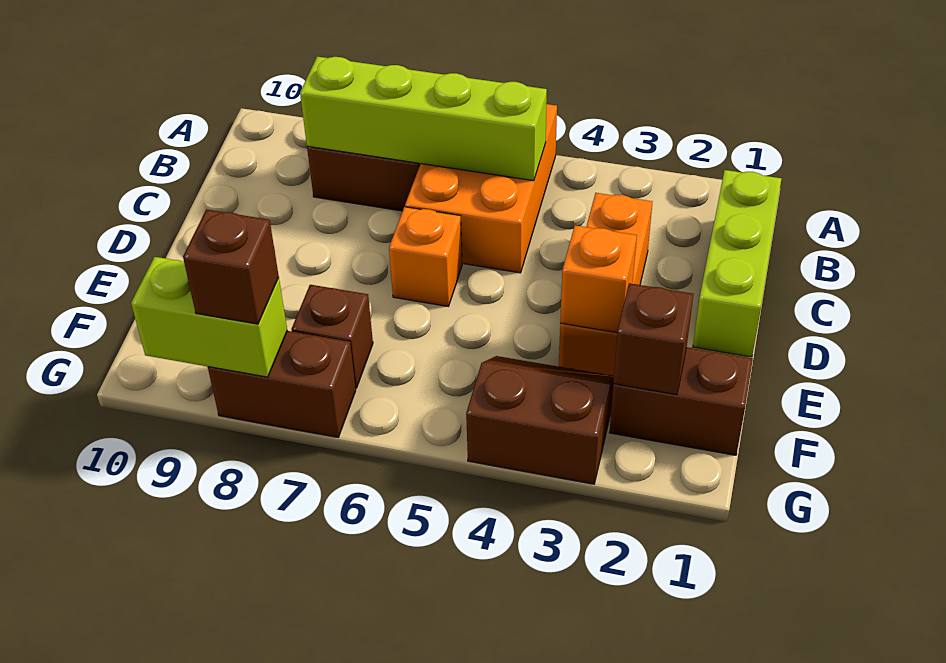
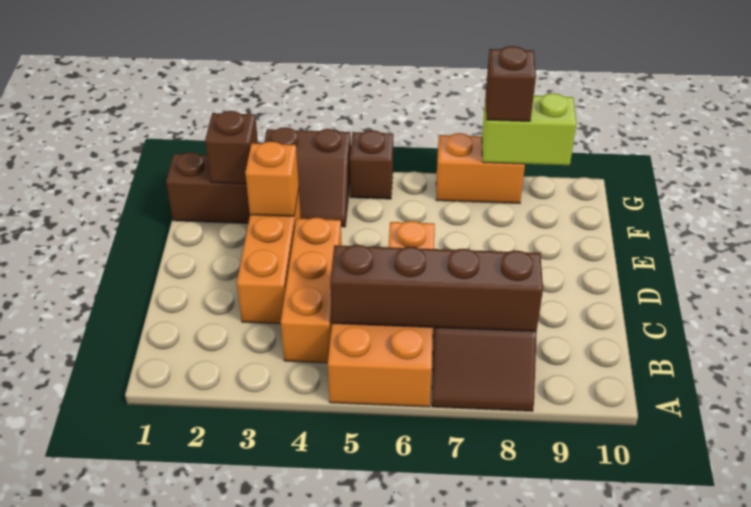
lime 1x3 brick [693,170,781,357] -> none
none -> orange 1x3 brick [281,218,342,363]
lime 1x4 brick [300,57,547,181] -> brown 1x4 brick [330,245,543,331]
brown 1x1 brick [291,285,373,388] -> brown 1x1 brick moved to [350,130,393,199]
brown 1x2 brick [208,331,356,437] -> orange 1x2 brick [436,133,525,204]

